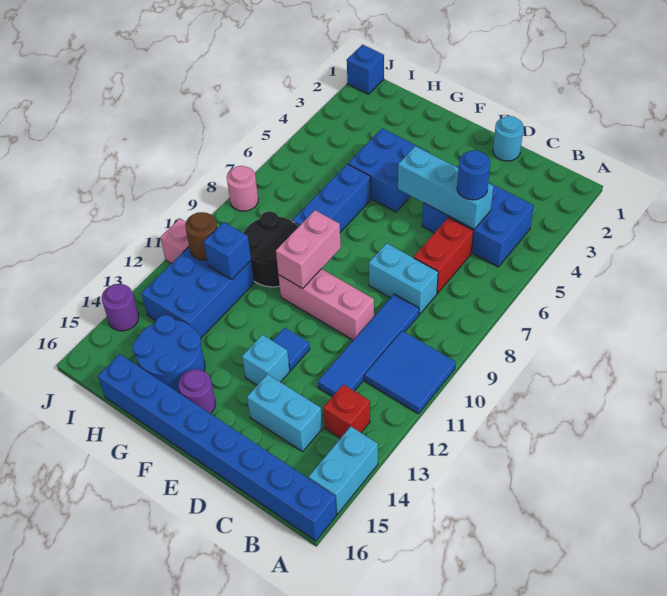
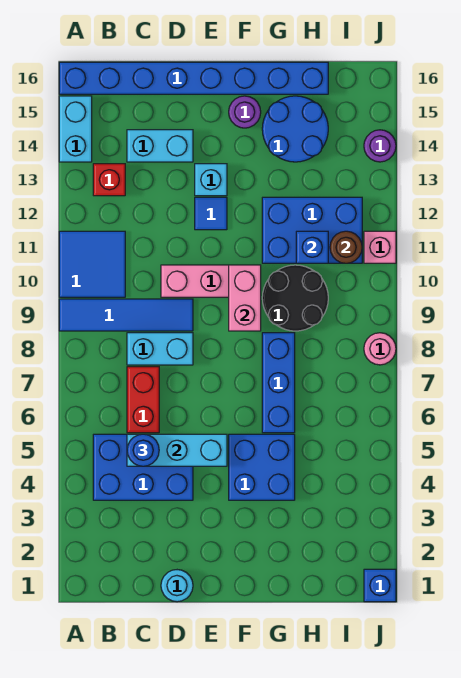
blue 1x4 tile [318,294,419,397] -> blue 1x4 tile turned to [59,299,193,331]
blue 2x3 brick [141,247,254,339] -> blue 2x3 brick turned to [262,197,362,263]

